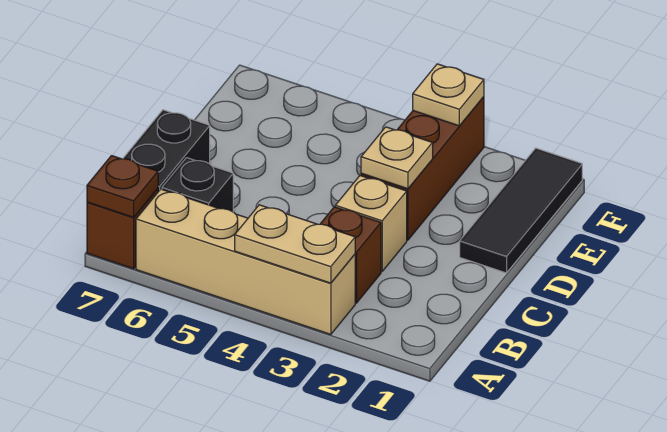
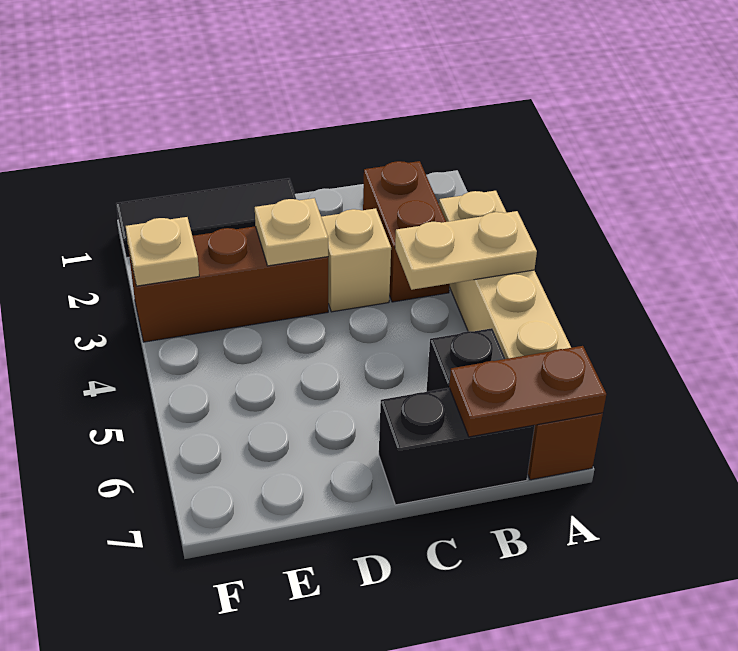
tan 1x2 plate [235,205,355,283] -> tan 1x2 plate turned to [395,211,537,290]
brown 1x1 plate [87,156,158,217] -> brown 1x2 plate [449,346,606,437]
brown 1x1 brick [321,207,381,303] -> brown 1x2 brick [363,161,450,302]

